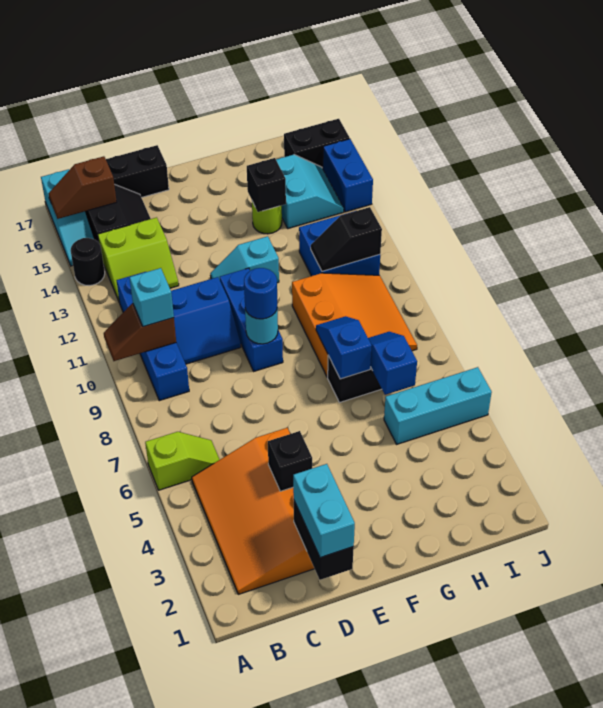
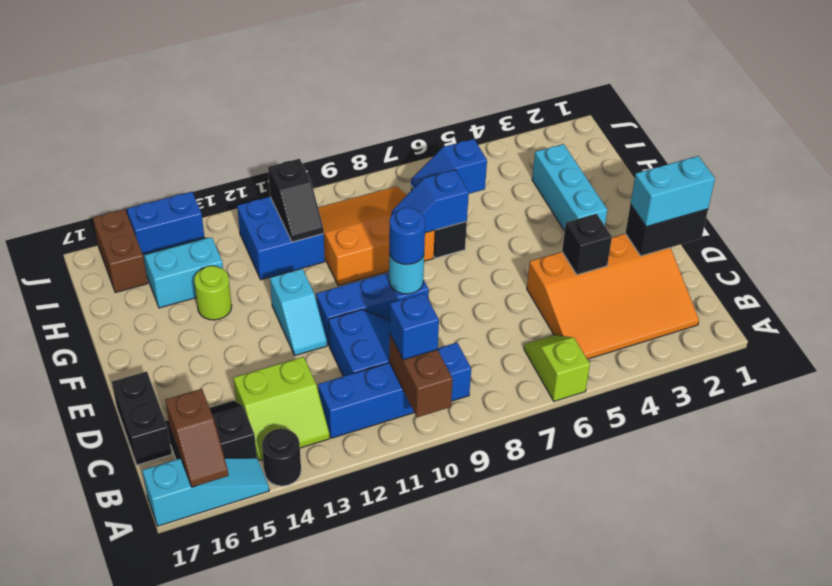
brown 1x2 slope [104,303,176,361] -> brown 1x2 brick [389,335,453,417]
cyan 1x1 brick [130,268,174,327] -> blue 1x1 brick [390,293,439,360]
lime 2x2 slope [98,217,179,303] -> lime 2x2 slope turned to [233,357,330,461]
black 1x1 brick [247,158,286,212] -> none
cyan 1x3 brick [384,367,492,444] -> cyan 1x3 brick moved to [532,144,607,231]
black 1x2 brick [284,119,350,169] -> brown 1x2 brick [93,209,148,293]

